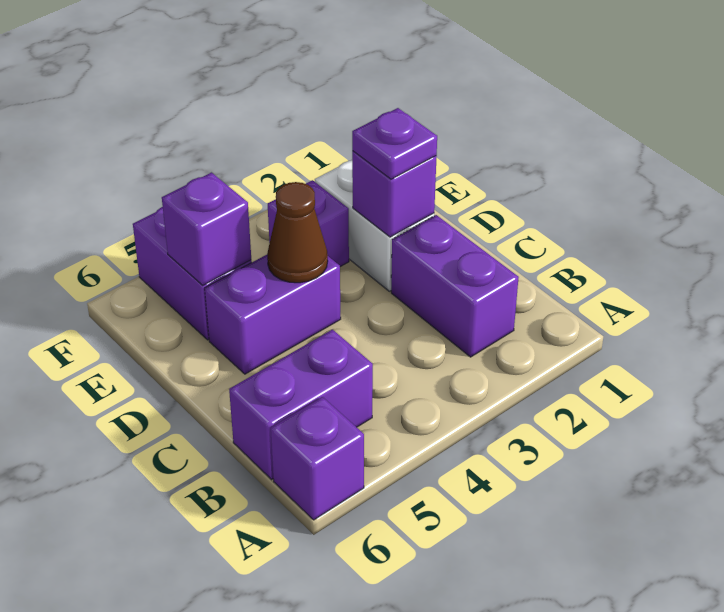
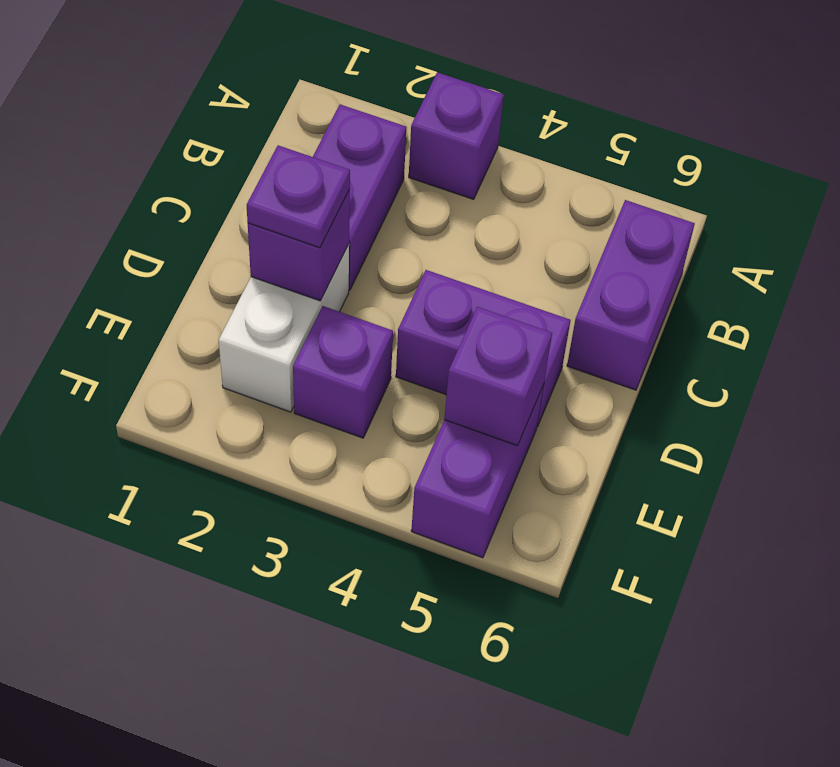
purple 1x1 brick [271,397,364,520] -> purple 1x1 brick moved to [409,72,504,199]
purple 1x2 brick [229,330,373,479] -> purple 1x2 brick turned to [567,200,695,390]
brown 1x1 cone [267,182,328,283] -> none

